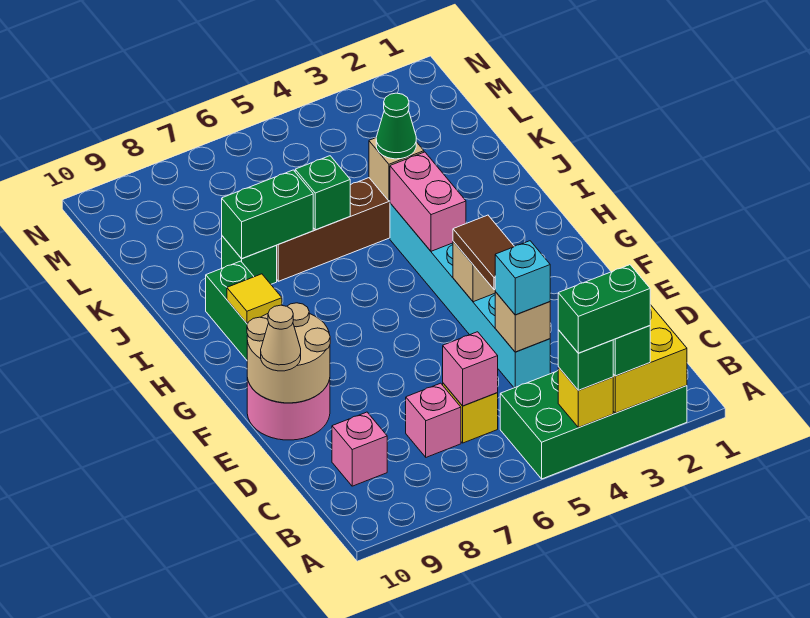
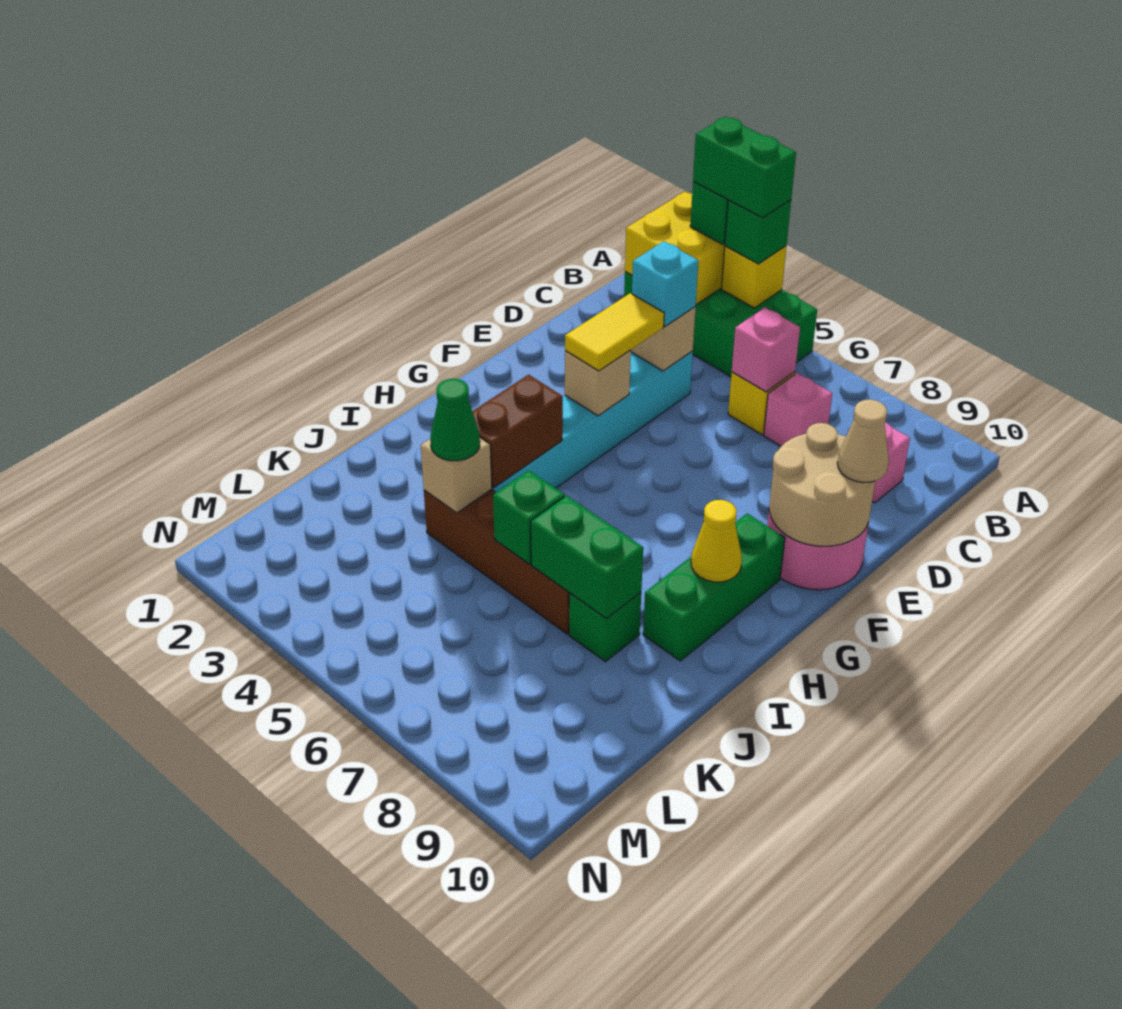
brown 1x2 tile [453,215,514,290] -> yellow 1x2 tile [565,293,664,371]
pink 1x2 brick [390,152,466,251] -> brown 1x2 brick [472,375,563,488]
yellow 1x1 tile [227,274,282,323] -> yellow 1x1 cone [691,500,742,582]

